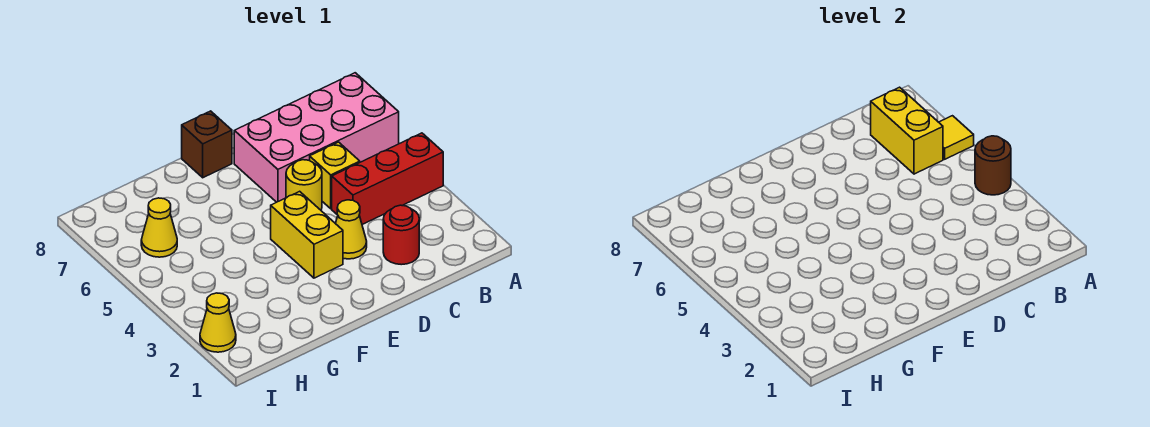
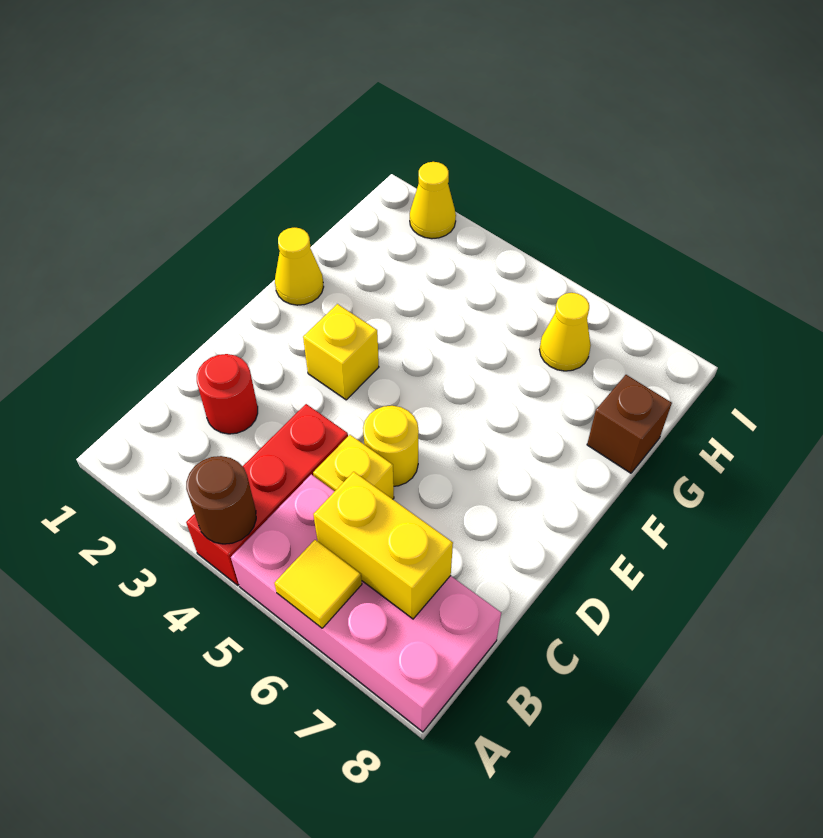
pink 2x4 brick [234,73,399,202] -> pink 2x4 brick turned to [231,475,501,732]
yellow 1x1 cone [335,200,367,259] -> yellow 1x1 cone moved to [275,228,324,305]
yellow 1x2 brick [271,191,343,278] -> yellow 1x1 brick [303,304,379,400]
brown 1x1 brick [182,111,232,178] -> brown 1x1 brick moved to [587,375,672,473]

